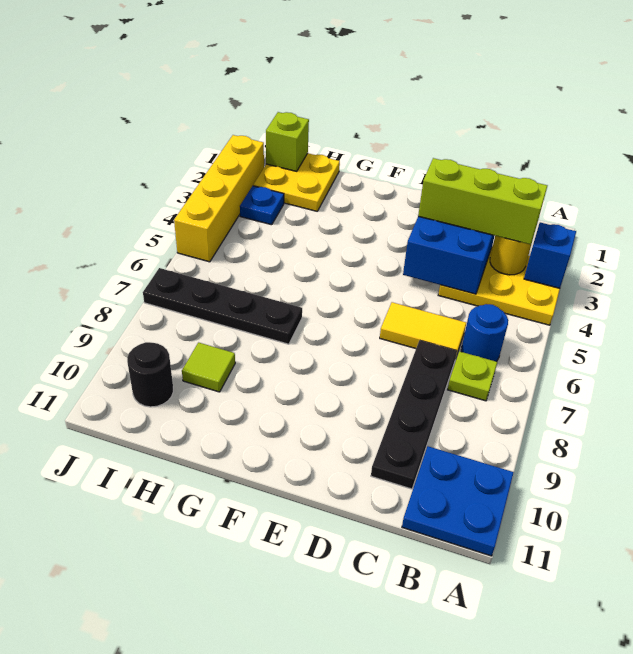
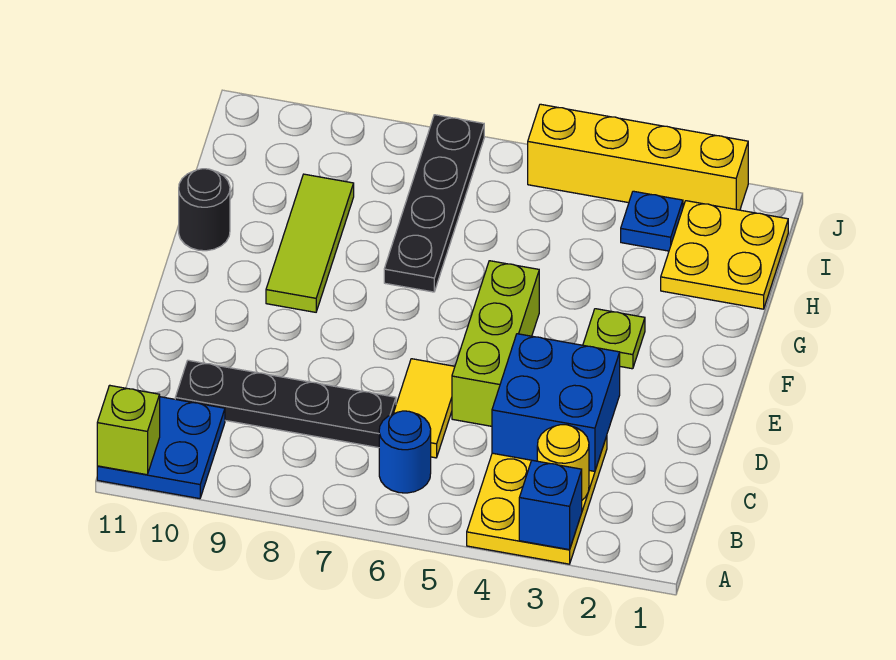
lime 1x3 brick [418,158,547,245] -> lime 1x3 brick moved to [452,261,539,426]
lime 1x1 plate [448,351,497,401] -> lime 1x1 plate moved to [583,309,645,369]
lime 1x1 tile [182,343,235,392] -> lime 1x3 tile [266,174,354,312]
lime 1x1 brick [266,112,309,171] -> lime 1x1 brick moved to [97,385,160,475]
black 1x1 round brick [127,342,173,407] -> black 1x1 round brick moved to [179,169,230,251]

